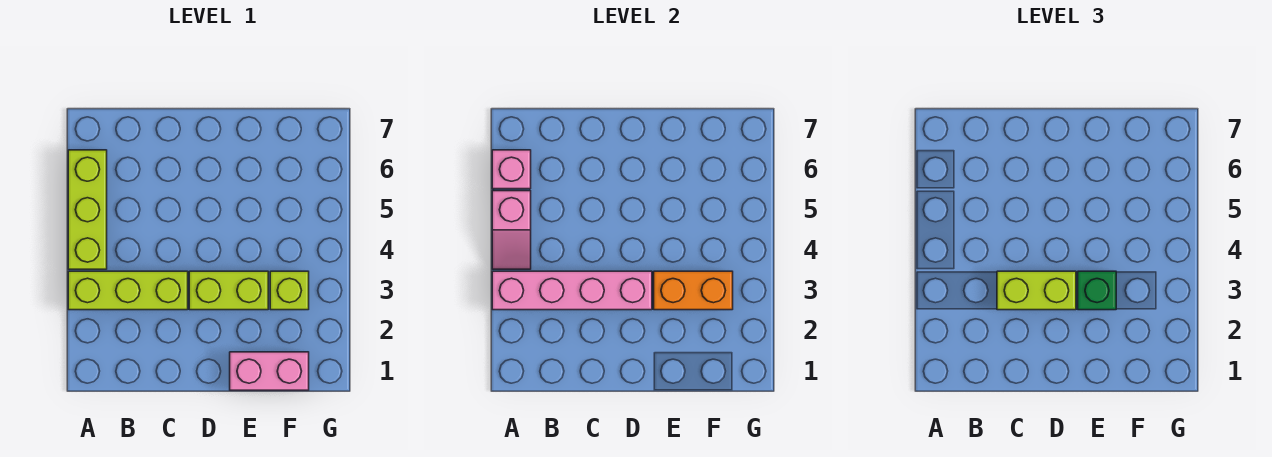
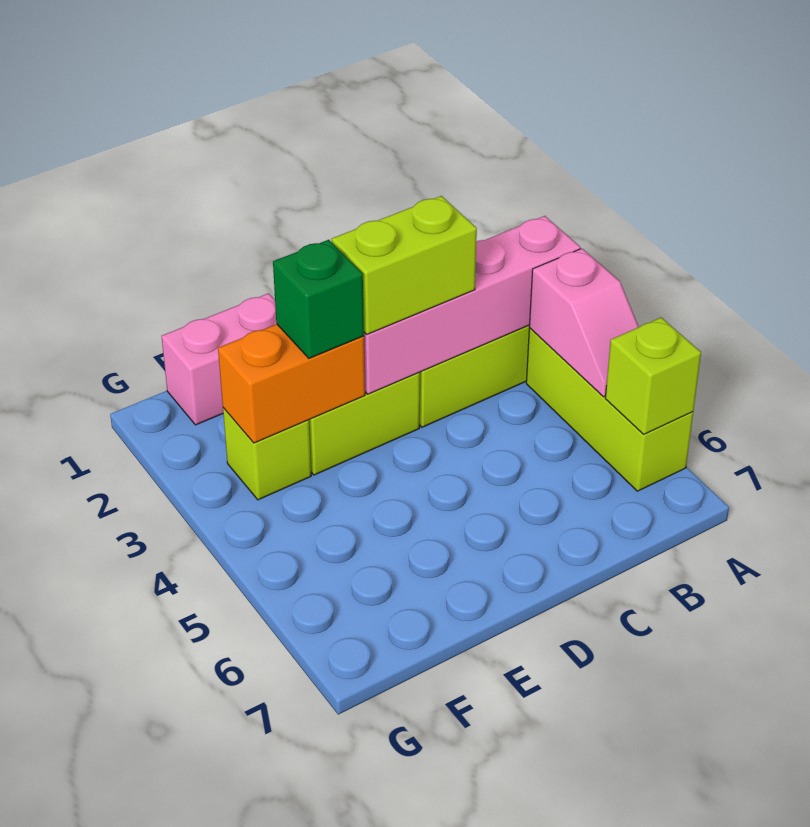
pink 1x2 slope [492,191,531,269] -> pink 1x2 slope turned to [529,249,639,397]
pink 1x1 brick [492,150,531,189] -> lime 1x1 brick [605,318,701,434]

